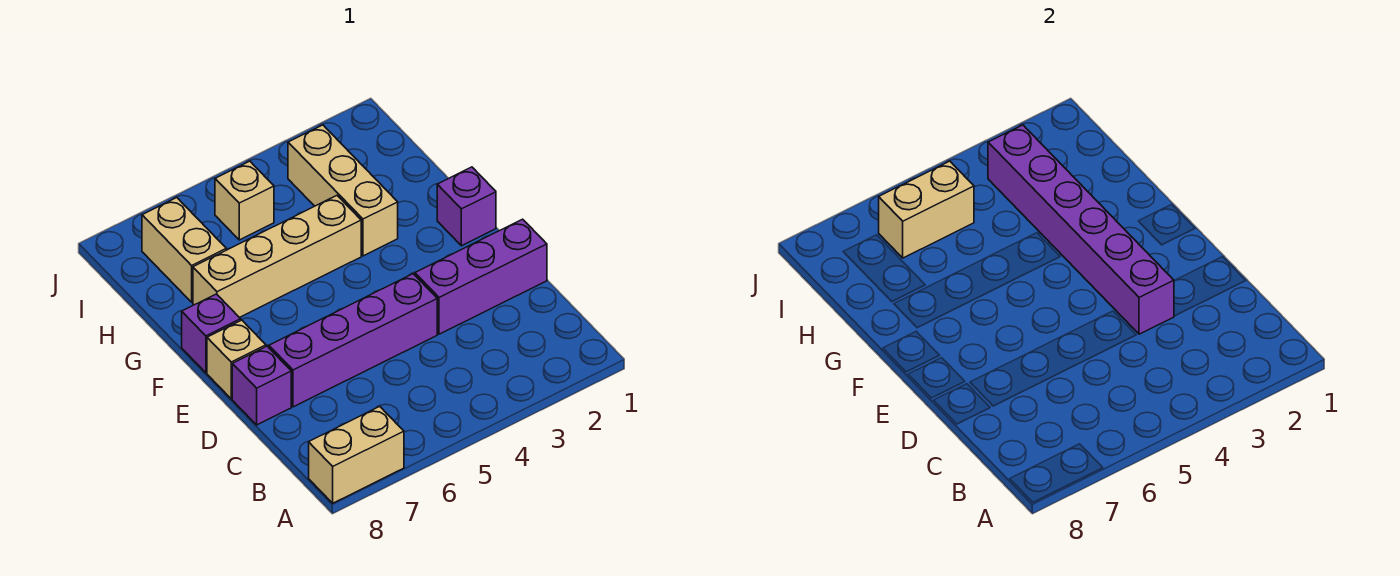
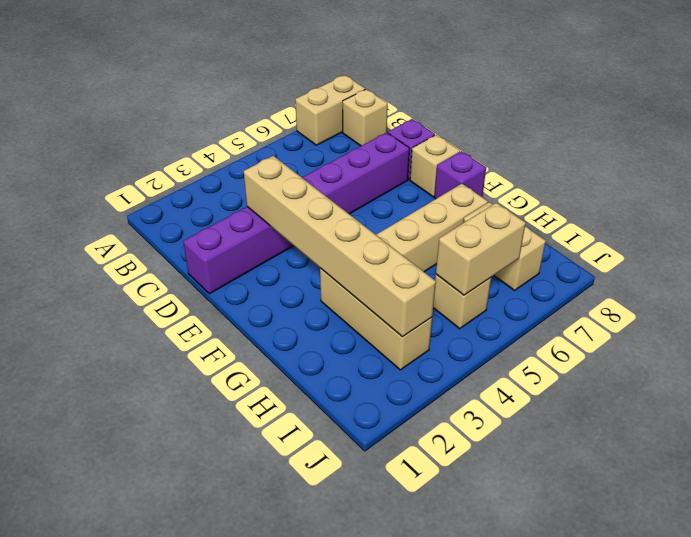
none -> tan 1x1 brick [343,89,388,146]
purple 1x6 brick [988,125,1174,334] -> tan 1x6 brick [244,156,436,337]
purple 1x1 brick [437,167,496,246] -> none

